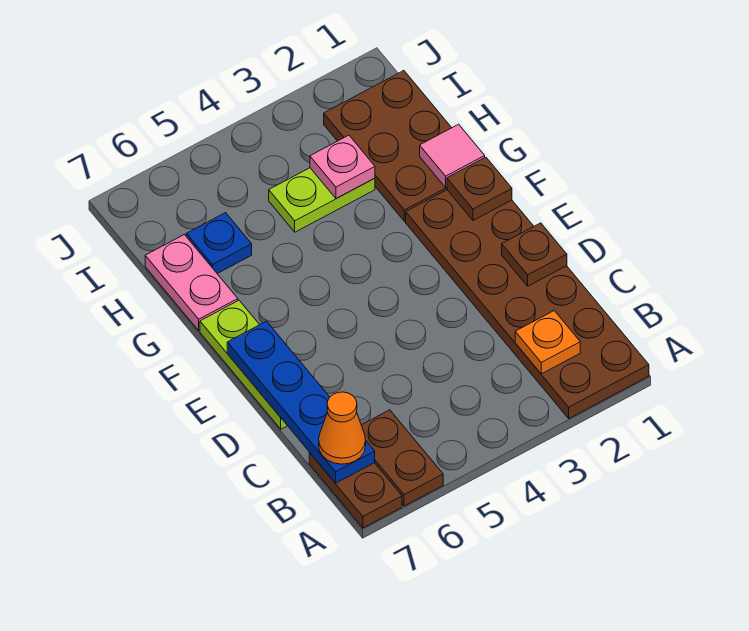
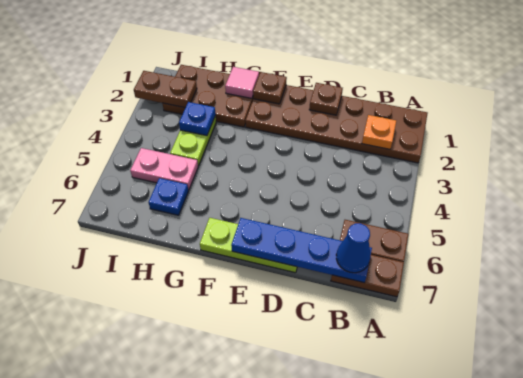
orange 1x1 cone [319,392,366,464] -> blue 1x1 cone [336,223,370,273]
pink 1x2 plate [145,235,238,331] -> pink 1x2 plate moved to [130,148,198,190]
pink 1x1 plate [310,135,375,199] -> blue 1x1 plate [179,102,216,136]
none -> brown 1x2 plate [134,71,197,108]

